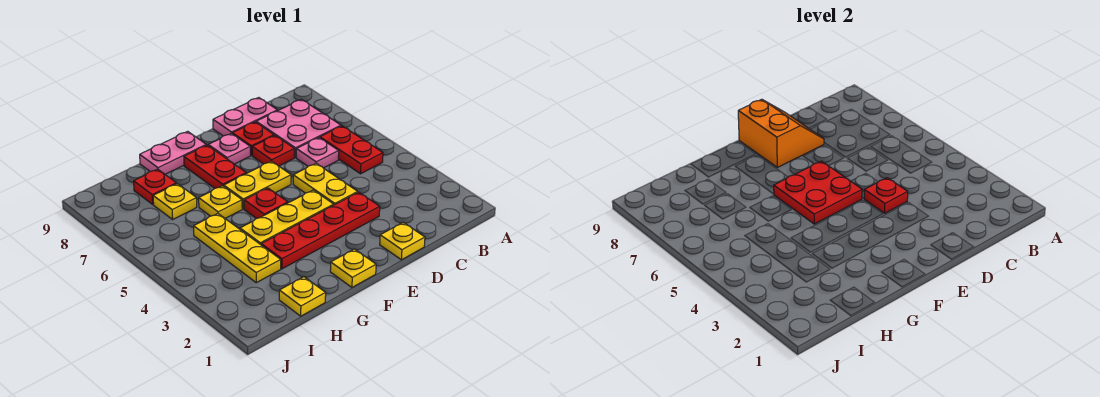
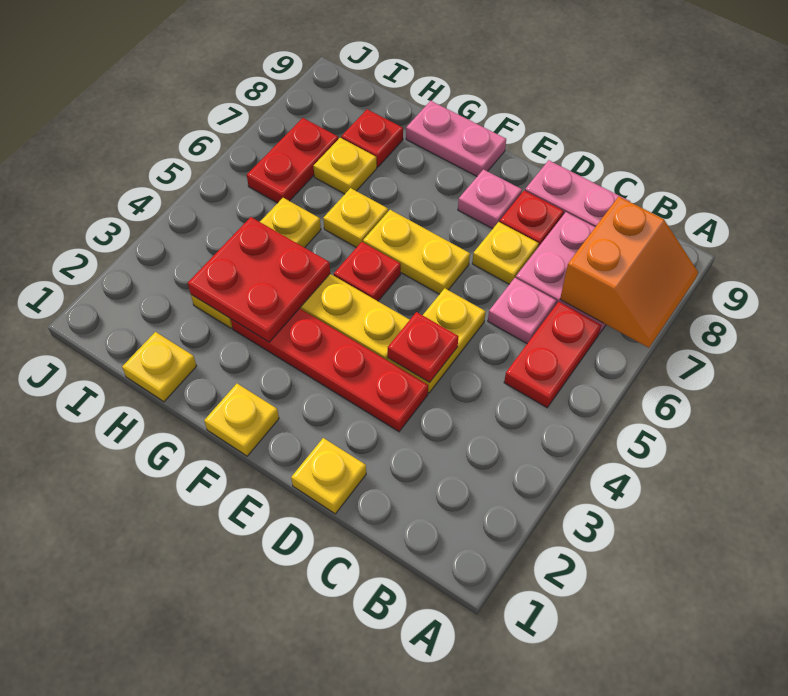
red 1x1 plate [252,136,294,166] -> yellow 1x1 plate [472,222,539,284]
orange 2x2 slope [738,99,824,167] -> orange 2x2 slope moved to [560,197,698,348]
red 2x2 plate [774,161,862,224] -> red 2x2 plate moved to [188,217,330,342]
red 1x2 plate [184,145,246,188] -> red 1x2 plate moved to [247,118,338,203]

